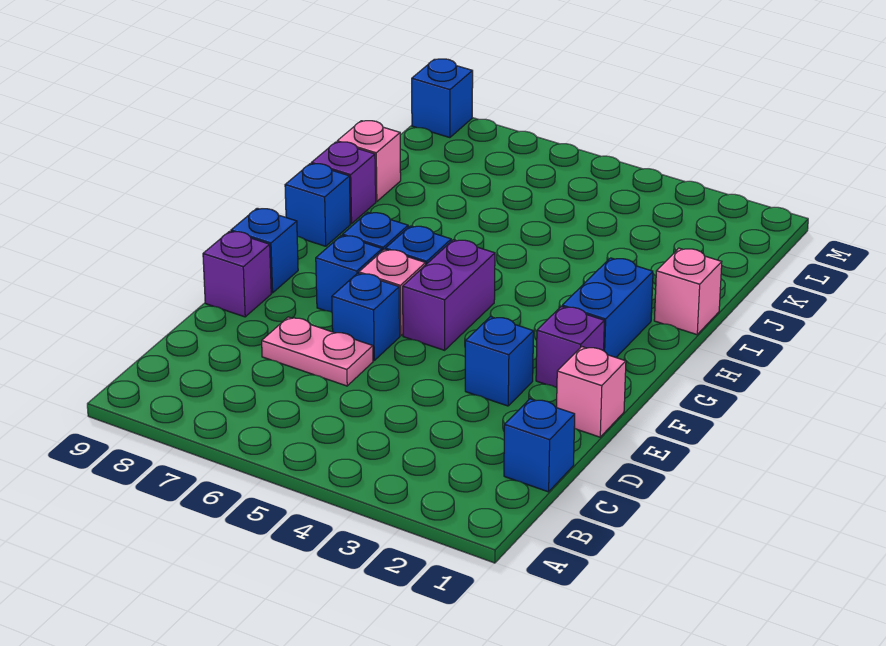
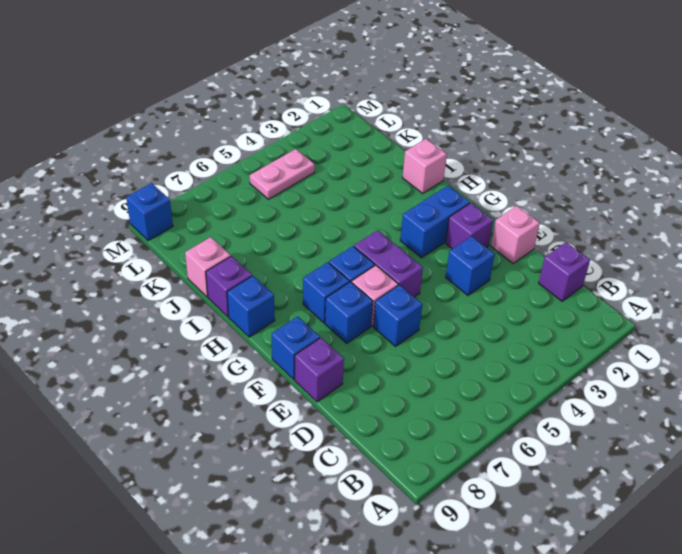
blue 1x1 brick [504,399,575,492] -> purple 1x1 brick [539,242,590,301]
pink 1x2 plate [262,317,373,386] -> pink 1x2 plate moved to [250,149,315,199]
blue 1x2 brick [562,258,653,357] -> blue 1x2 brick turned to [400,186,470,258]

